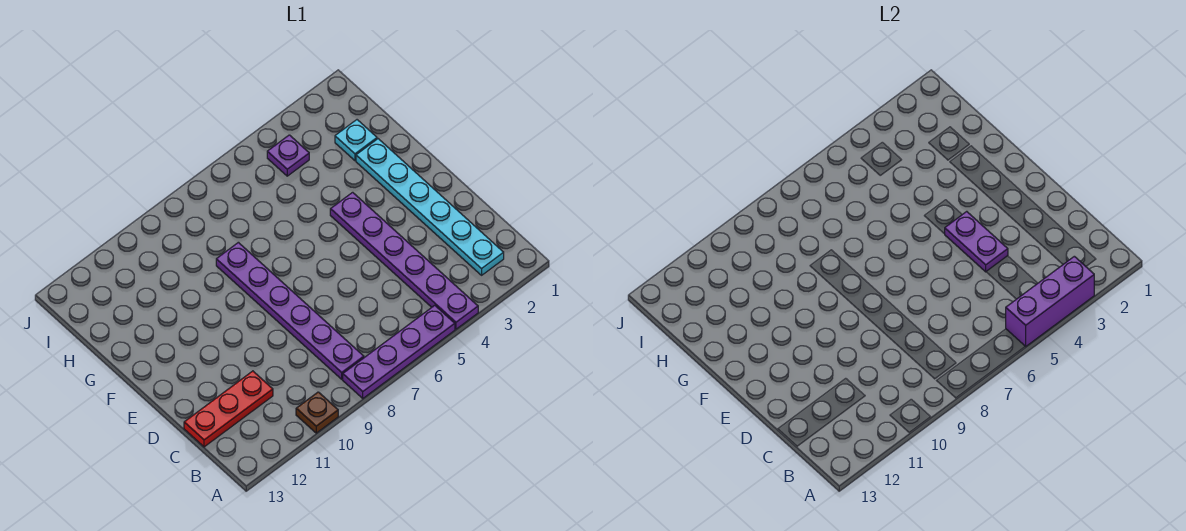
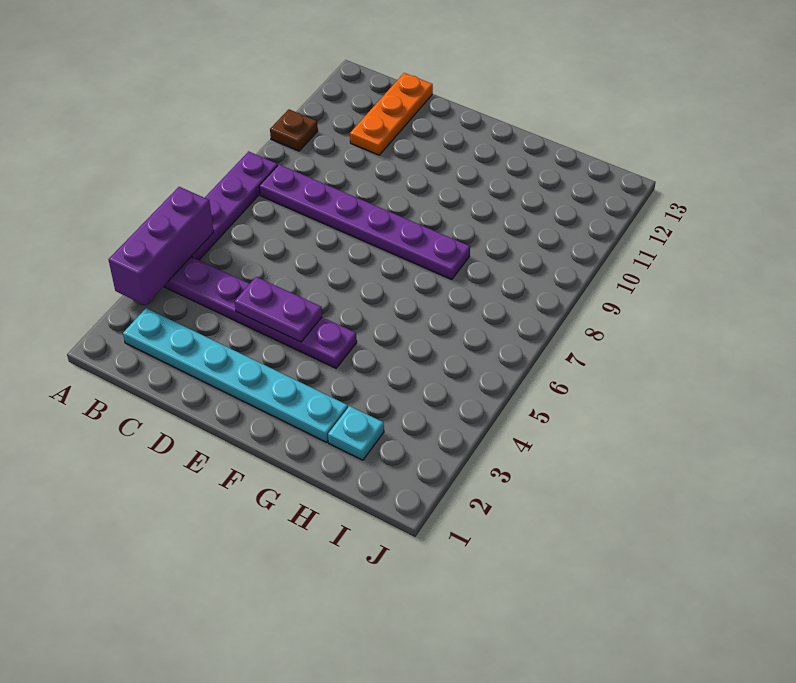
red 1x3 plate [184,371,273,447] -> orange 1x3 plate [350,73,433,155]
purple 1x1 plate [267,135,309,176] -> none

